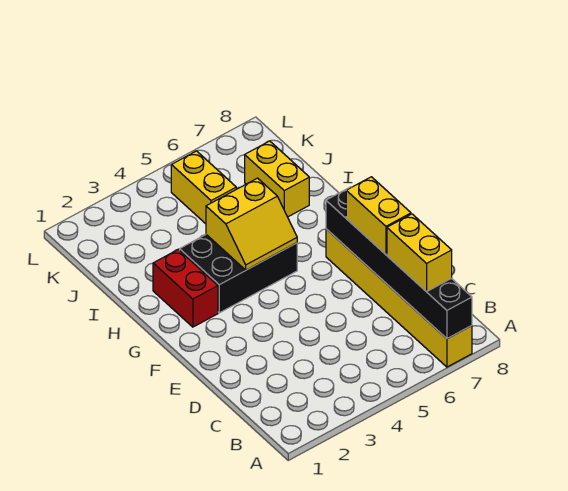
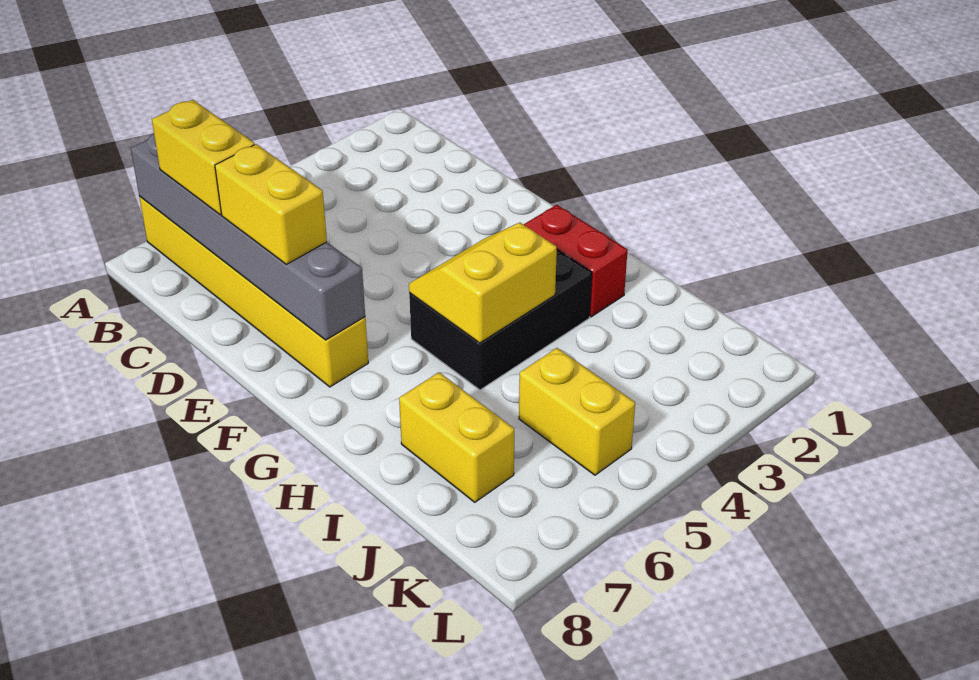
black 1x6 brick [326,187,472,339] -> grey 1x6 brick [131,134,365,340]

